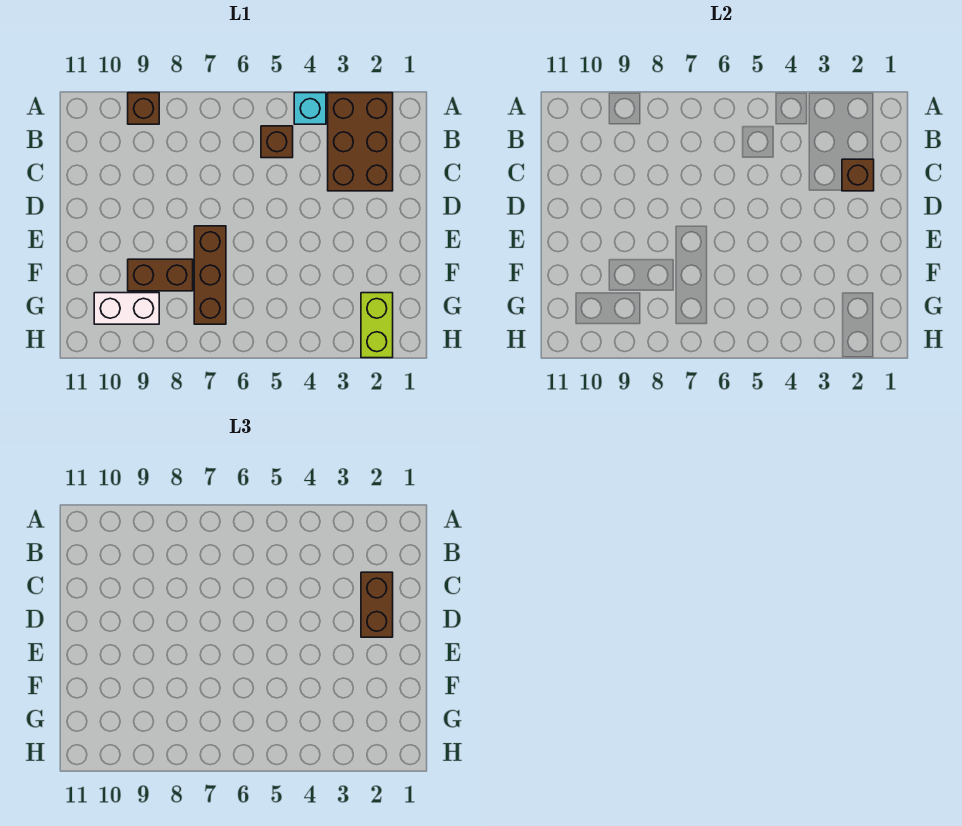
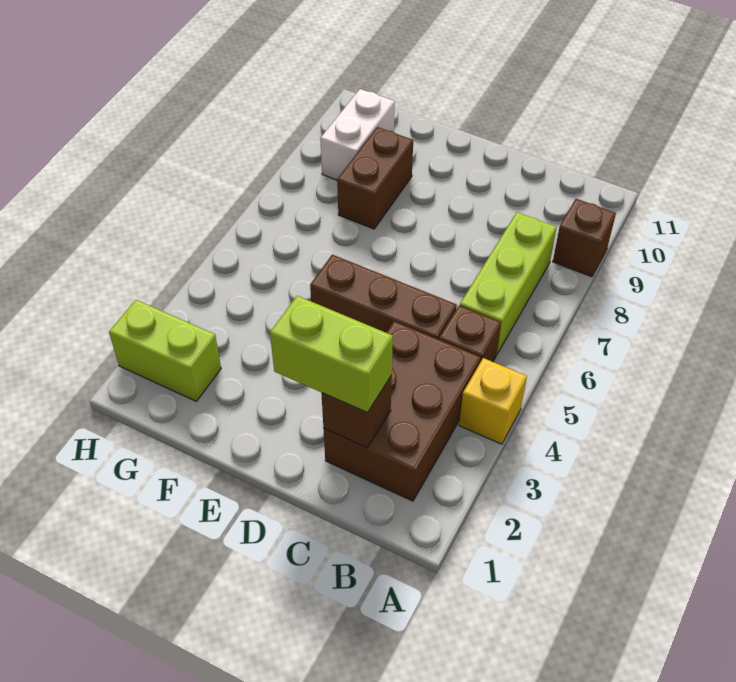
brown 2x3 brick [328,93,393,191] -> brown 2x3 brick turned to [324,321,481,501]
cyan 1x1 brick [294,93,326,124] -> yellow 1x1 brick [459,358,527,444]
none -> lime 1x3 brick [460,212,557,355]
brown 1x2 brick [361,572,393,637] -> lime 1x2 brick [270,296,393,413]
brown 1x3 brick [194,226,226,324] -> brown 1x3 brick moved to [310,255,457,339]

